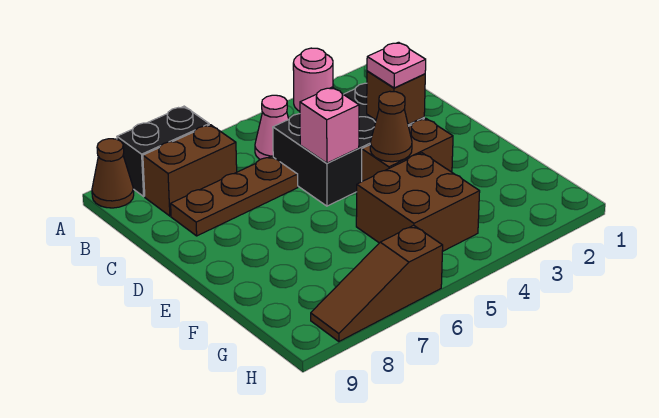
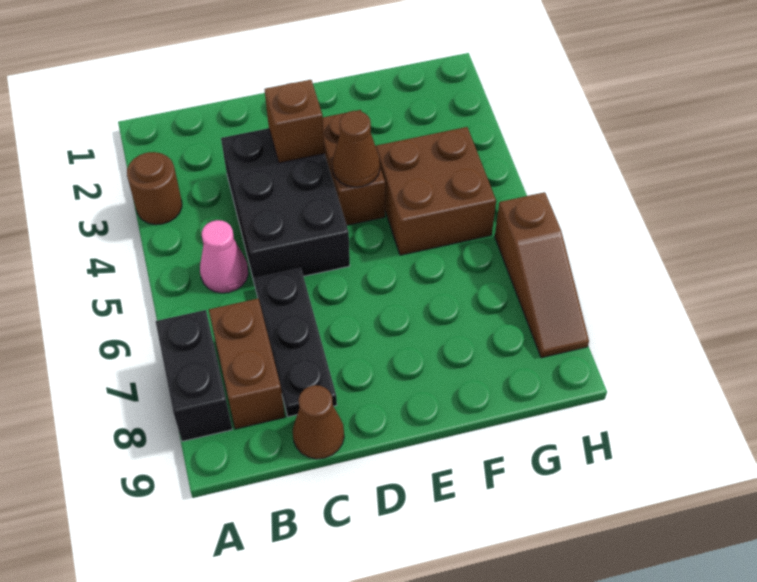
pink 1x1 round brick [293,48,333,111] -> brown 1x1 round brick [127,152,182,225]
brown 1x1 cone [92,139,134,208] -> brown 1x1 cone moved to [293,385,344,459]
brown 1x3 plate [171,156,298,236] -> black 1x3 plate [254,268,337,417]
pink 1x1 plate [367,42,426,88] -> none
pink 1x1 brick [300,87,359,163] -> none

